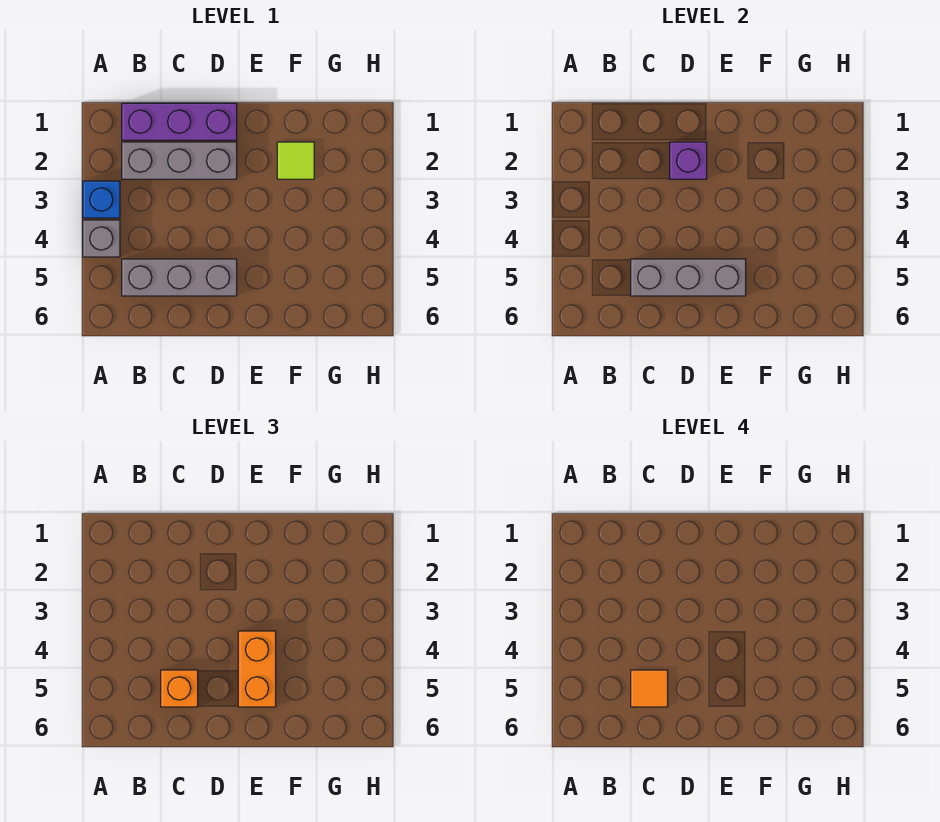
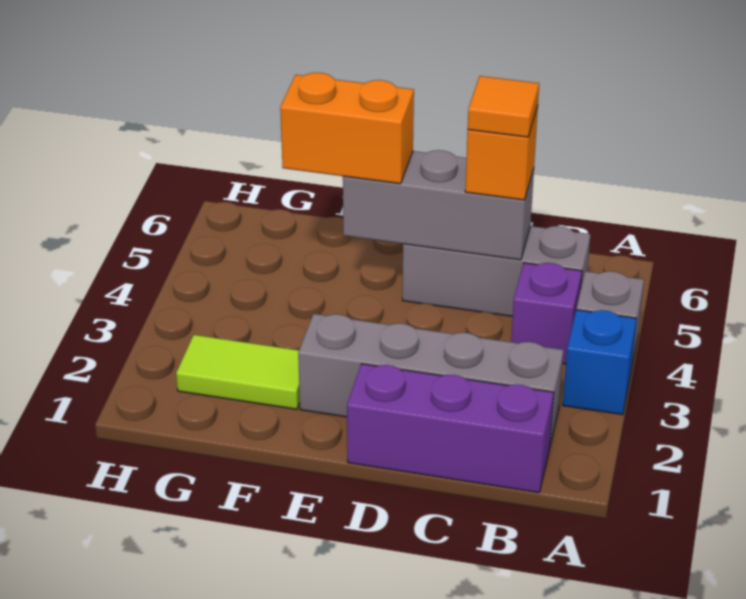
grey 1x3 brick [122,142,237,179] -> grey 1x4 brick [298,314,564,445]
purple 1x1 brick [670,142,707,179] -> purple 1x1 brick moved to [511,263,582,364]
orange 1x2 brick [238,631,276,707] -> orange 1x2 brick turned to [280,73,414,184]
lime 1x1 tile [277,142,314,179] -> lime 1x2 tile [176,335,300,409]

